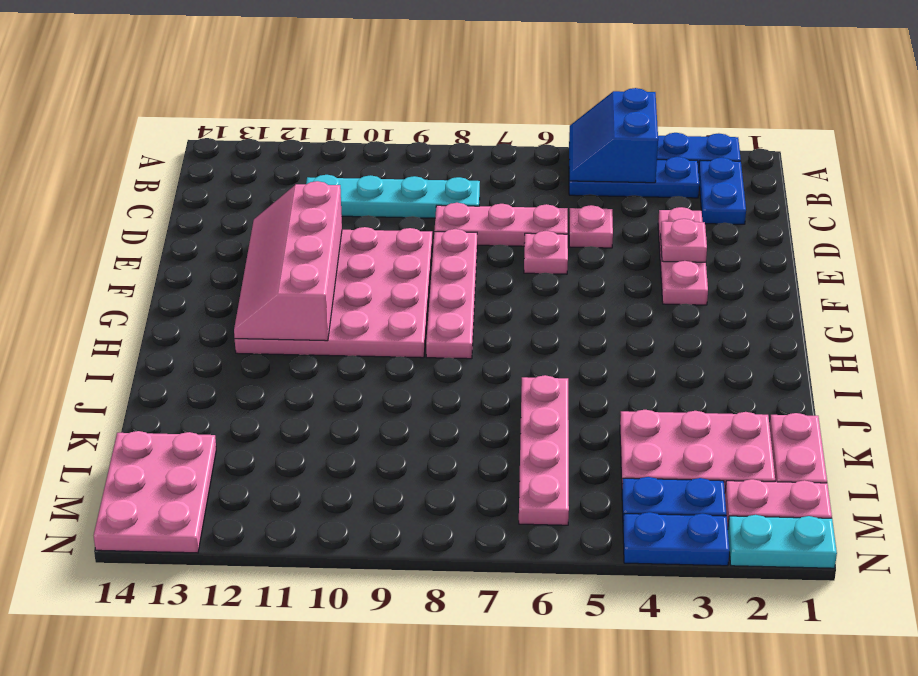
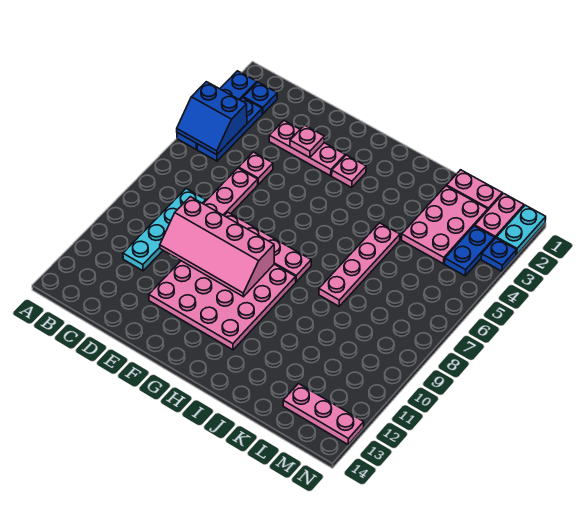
blue 1x2 plate [699,158,746,224] -> blue 1x1 plate [243,82,277,114]
pink 1x1 plate [524,231,568,274] -> pink 1x1 plate moved to [332,155,366,187]
pink 2x4 slope [234,181,342,341] -> pink 2x4 slope moved to [160,197,274,297]
pink 1x4 plate [519,375,569,525] -> pink 1x4 plate turned to [319,223,400,306]
pink 2x3 plate [94,431,216,553] -> pink 1x3 plate [283,384,364,444]
blue 1x2 plate [623,512,729,566] -> blue 1x1 plate [481,238,516,271]

